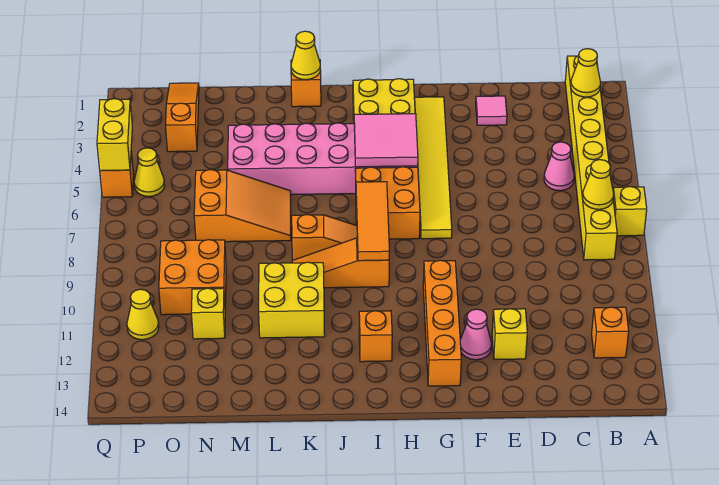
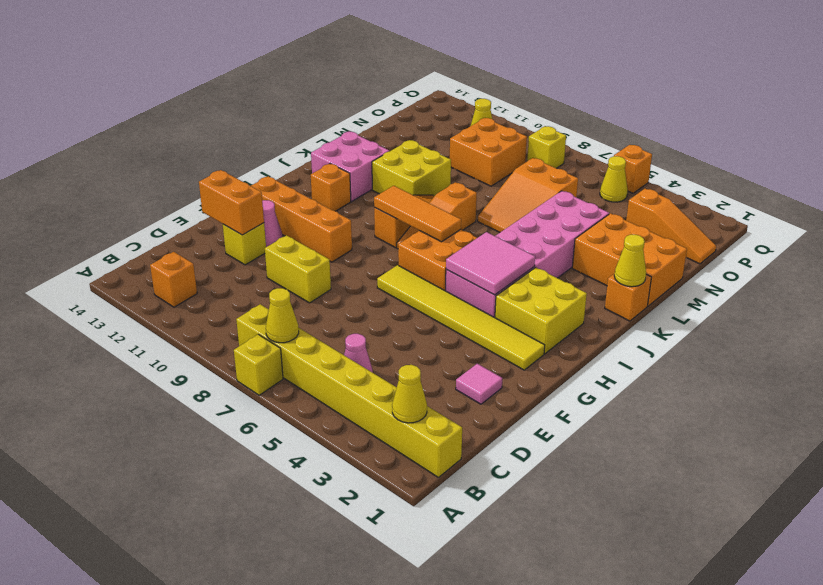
none -> orange 1x2 brick [199,170,264,235]
none -> pink 2x2 brick [311,132,389,201]
none -> orange 2x3 brick [572,213,687,306]
yellow 1x1 brick [191,288,225,339] -> yellow 1x1 brick moved to [527,126,566,168]
yellow 1x2 brick [97,99,132,171] -> yellow 1x2 brick moved to [265,235,331,303]

